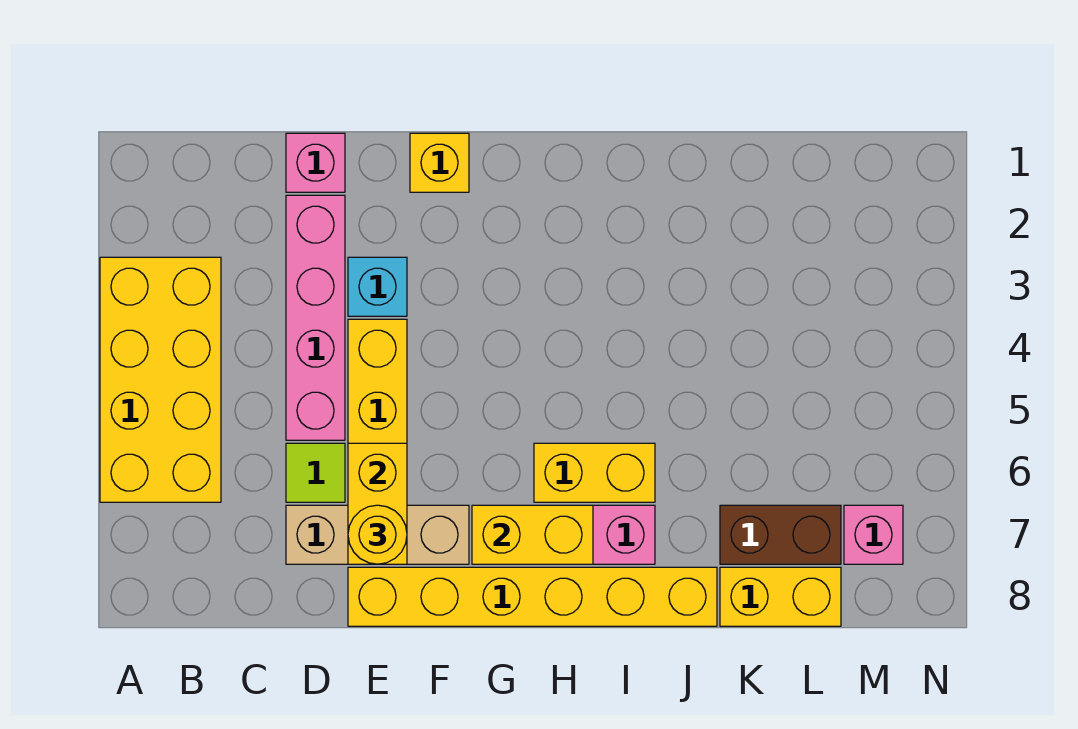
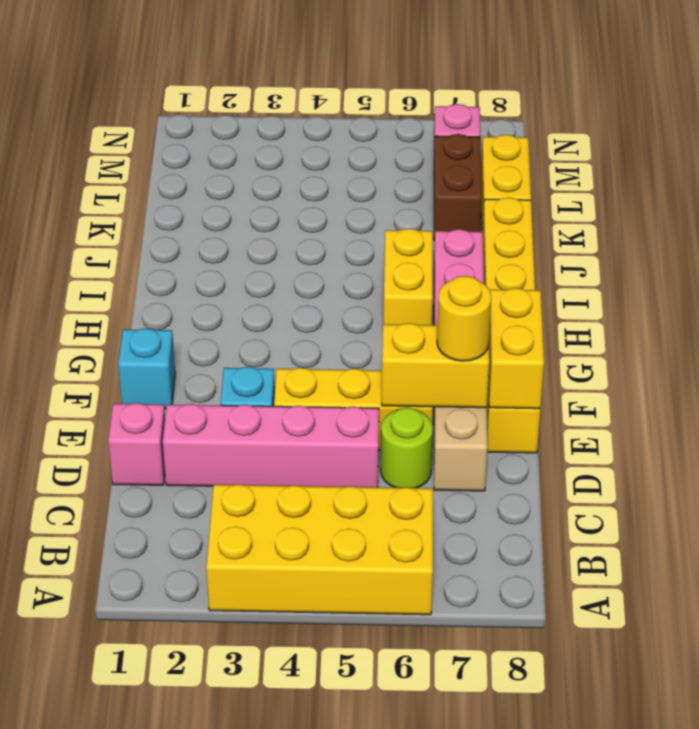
lime 1x1 tile [286,443,345,502] -> lime 1x1 round brick [381,407,433,488]
yellow 1x1 brick [410,133,469,192] -> cyan 1x1 brick [118,328,175,409]
yellow 1x2 brick [472,505,593,564] -> yellow 1x2 brick moved to [488,288,544,409]

